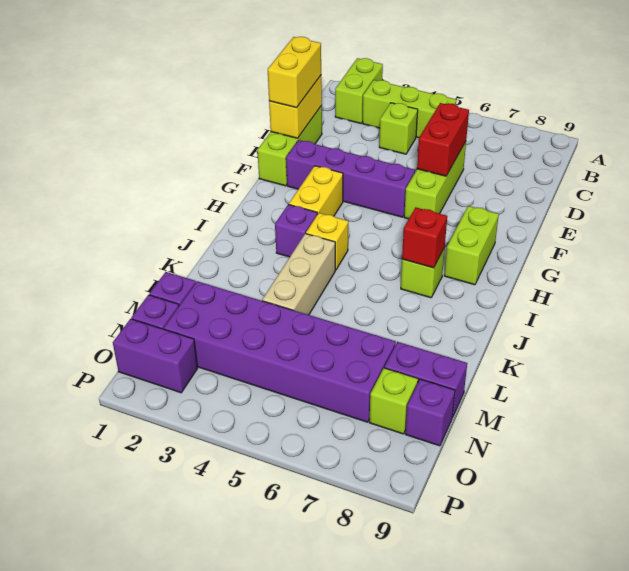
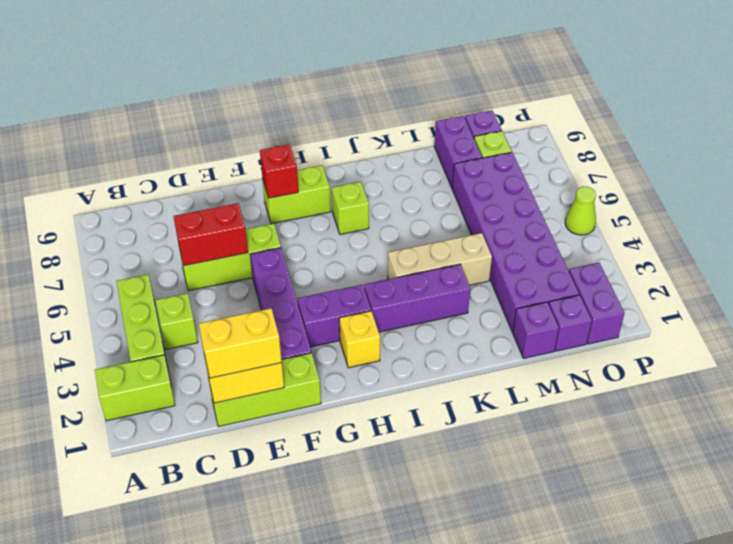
yellow 1x2 brick [289,166,343,216] -> purple 1x2 brick [298,285,371,347]
purple 1x1 brick [275,204,317,257] -> purple 1x3 brick [364,264,470,332]
yellow 1x1 brick [306,213,348,270] -> yellow 1x1 brick moved to [339,311,380,368]
red 1x1 brick [402,207,447,268] -> red 1x1 brick moved to [260,144,298,198]
none -> lime 1x1 cone [565,187,596,235]

